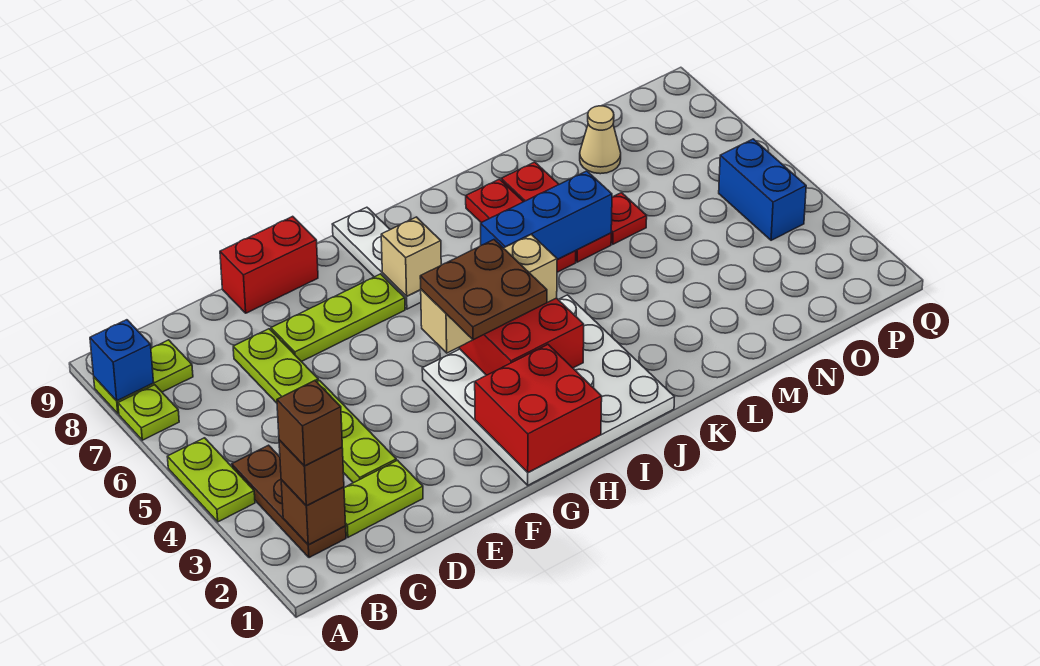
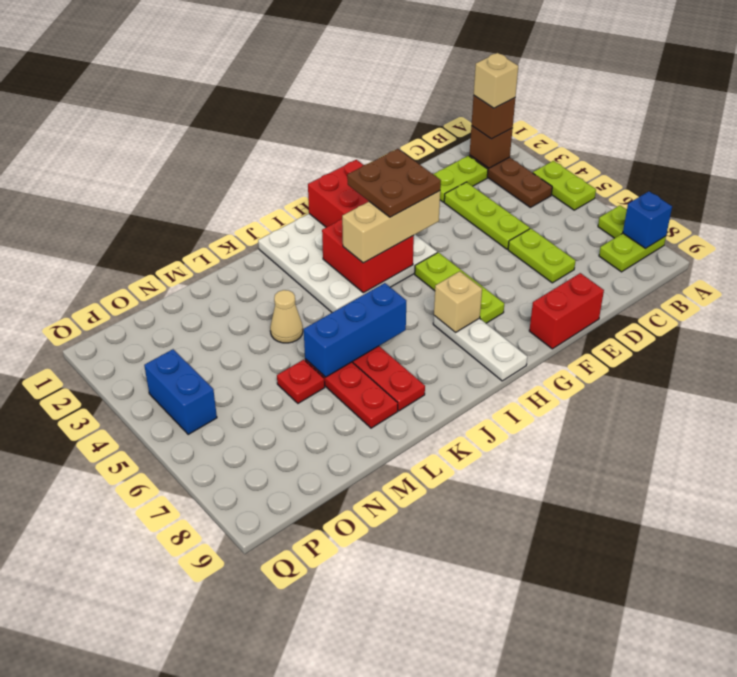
brown 1x1 brick [277,381,342,466] -> tan 1x1 brick [474,53,518,108]
lime 1x3 plate [271,274,405,362] -> lime 1x3 plate turned to [415,252,504,323]
tan 1x1 cone [580,106,621,174] -> tan 1x1 cone moved to [270,290,303,343]

